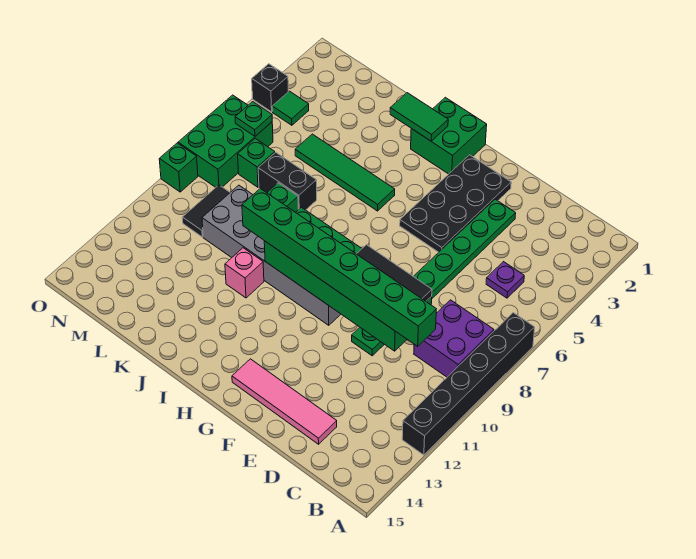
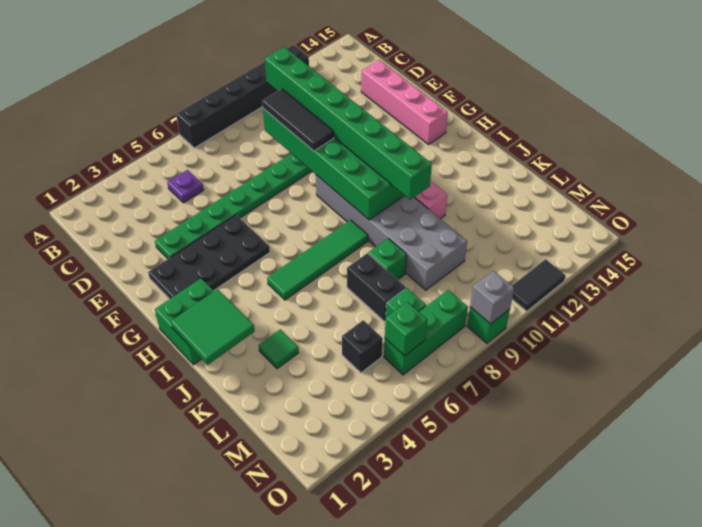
purple 2x2 brick [414,300,494,377] -> none
pink 1x4 tile [232,359,337,444] -> pink 1x4 brick [361,60,448,144]
green 1x2 tile [390,93,448,141] -> green 2x2 tile [171,289,255,365]
green 1x4 tile [295,134,395,211] -> green 1x4 tile turned to [267,220,368,300]
black 1x2 tile [182,185,230,237] -> black 1x2 tile moved to [512,259,565,311]
green 1x1 tile [272,91,309,125] -> green 1x1 tile moved to [259,329,299,369]
green 2x3 brick [178,95,273,187] -> green 1x3 brick [384,290,468,375]
green 1x1 plate [235,102,272,136] -> green 1x1 brick [385,302,427,356]
black 1x1 brick [252,64,288,112] -> black 1x1 brick moved to [342,320,383,373]
none -> grey 1x1 brick [470,271,514,324]

